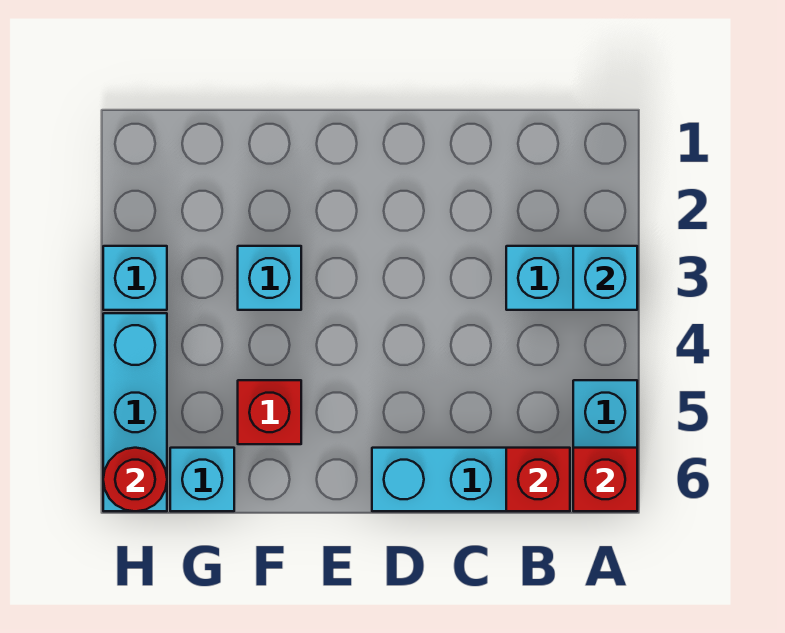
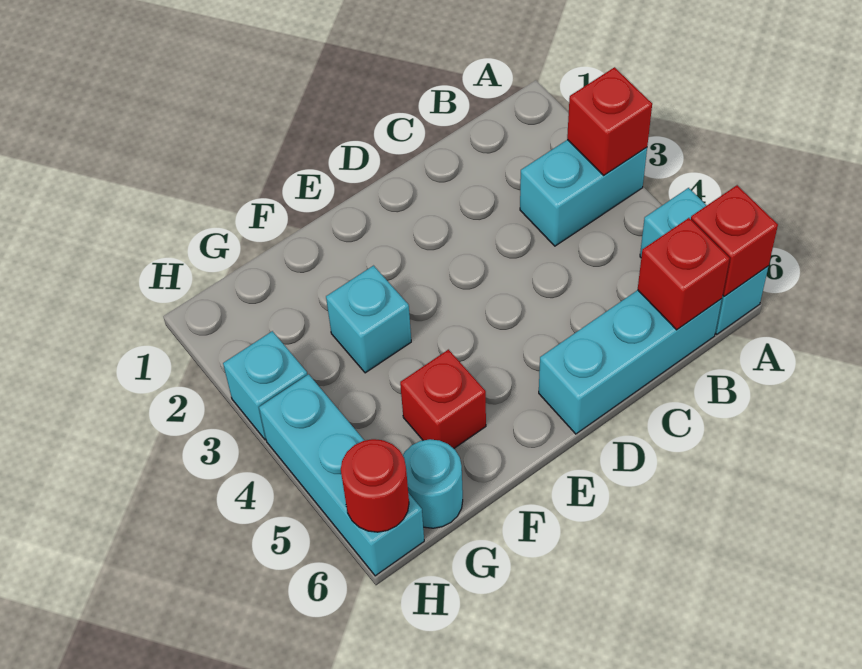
cyan 1x1 brick [573,246,637,310] -> red 1x1 brick [567,67,652,175]
cyan 1x1 brick [170,448,234,511] -> cyan 1x1 round brick [403,439,463,528]

